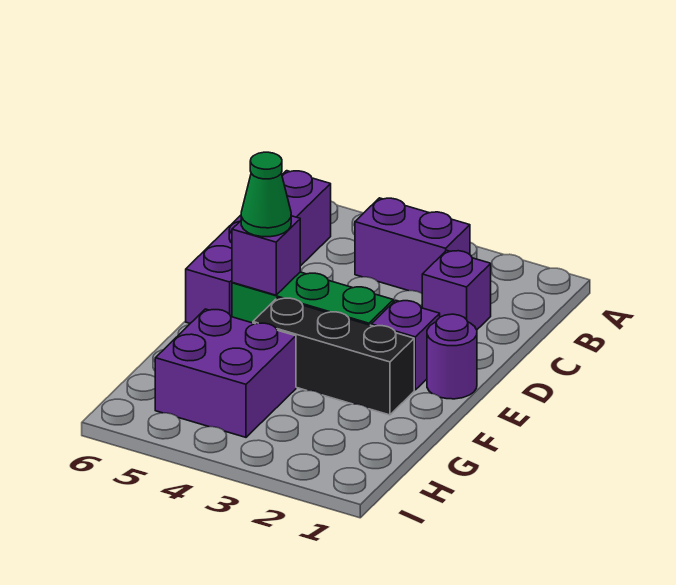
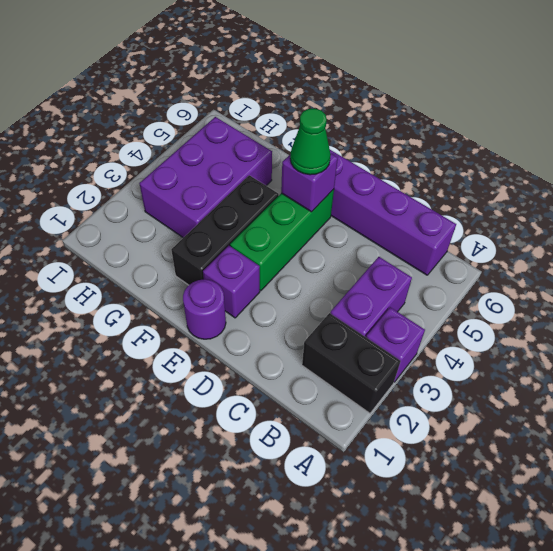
none -> black 1x2 brick [302,313,400,413]
purple 1x1 brick [422,250,491,330] -> purple 1x1 brick moved to [366,307,425,382]
purple 2x2 brick [155,309,296,437] -> purple 2x3 brick [139,117,272,238]

